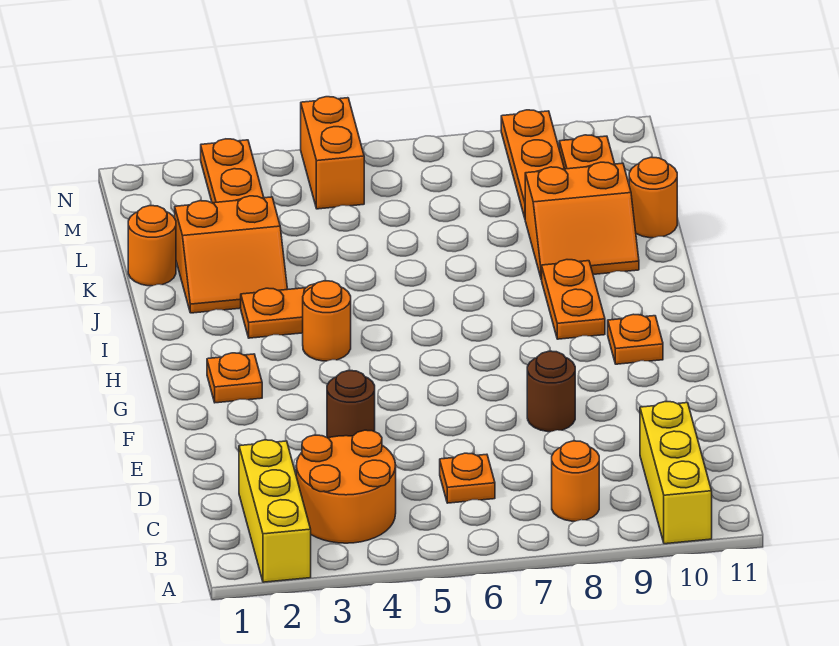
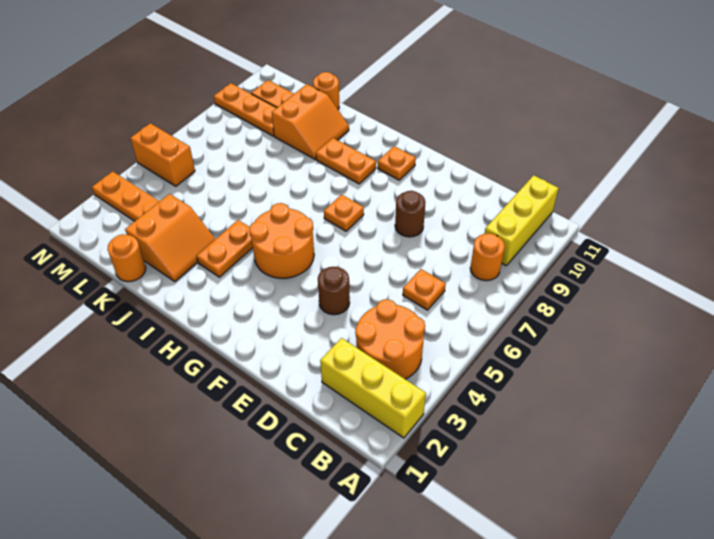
yellow 1x3 brick [640,402,712,544] -> yellow 1x3 brick turned to [485,175,559,266]
orange 1x1 plate [207,353,262,403] -> orange 1x1 plate moved to [324,195,364,231]
orange 1x1 round brick [303,281,351,361] -> orange 2x2 round brick [249,203,314,278]

